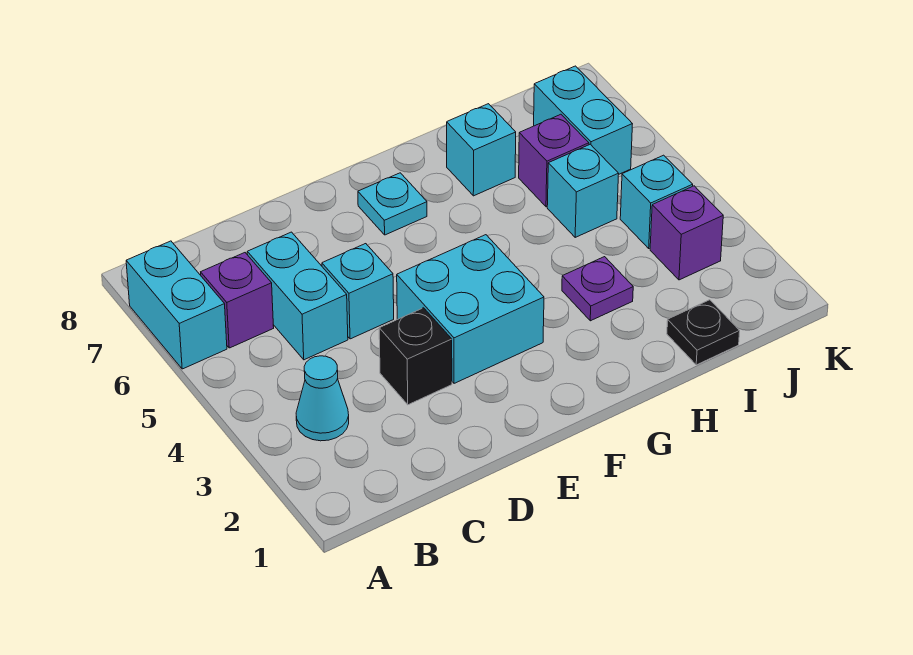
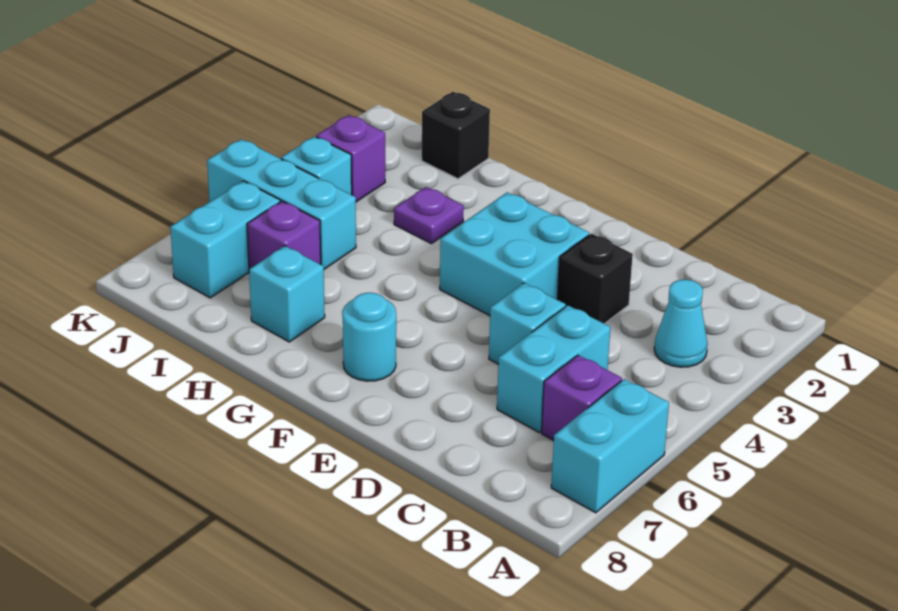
cyan 1x1 plate [358,173,427,235] -> cyan 1x1 round brick [343,293,396,381]
black 1x1 plate [667,300,740,365] -> black 1x1 brick [422,92,490,179]
cyan 1x1 brick [547,144,619,237] -> cyan 1x3 brick [207,139,356,269]

